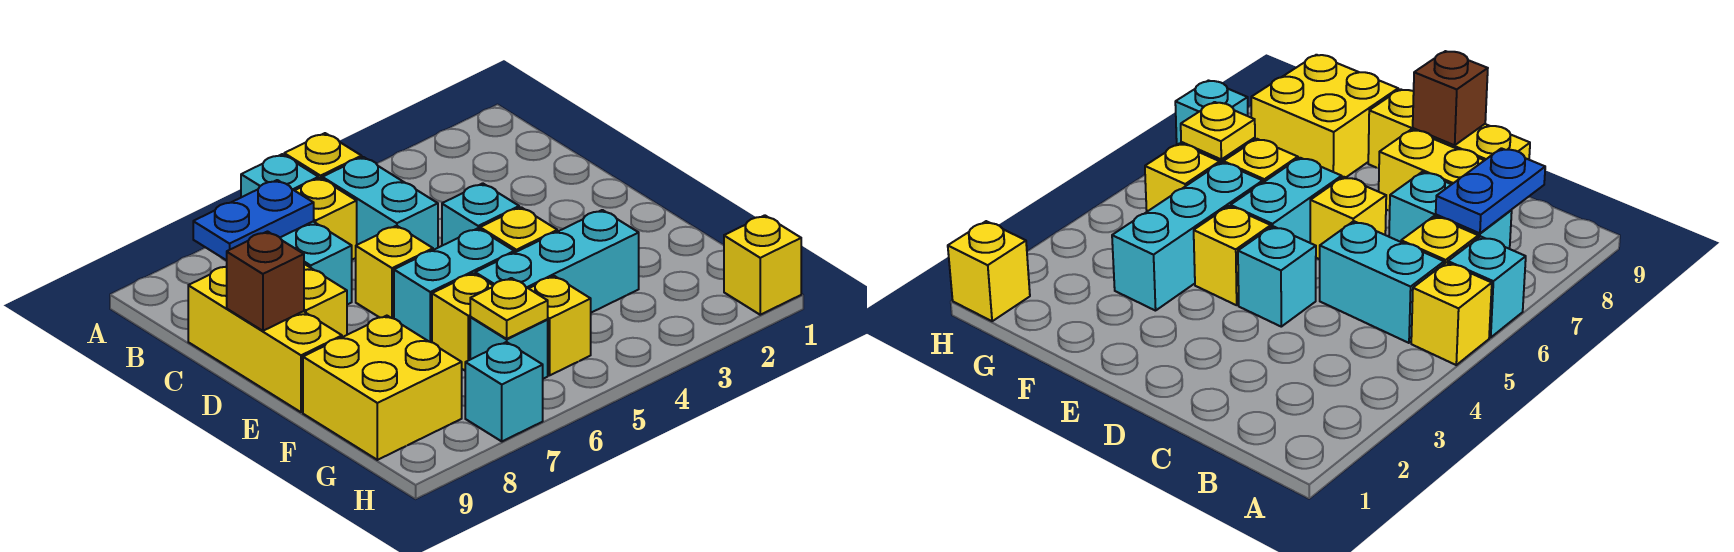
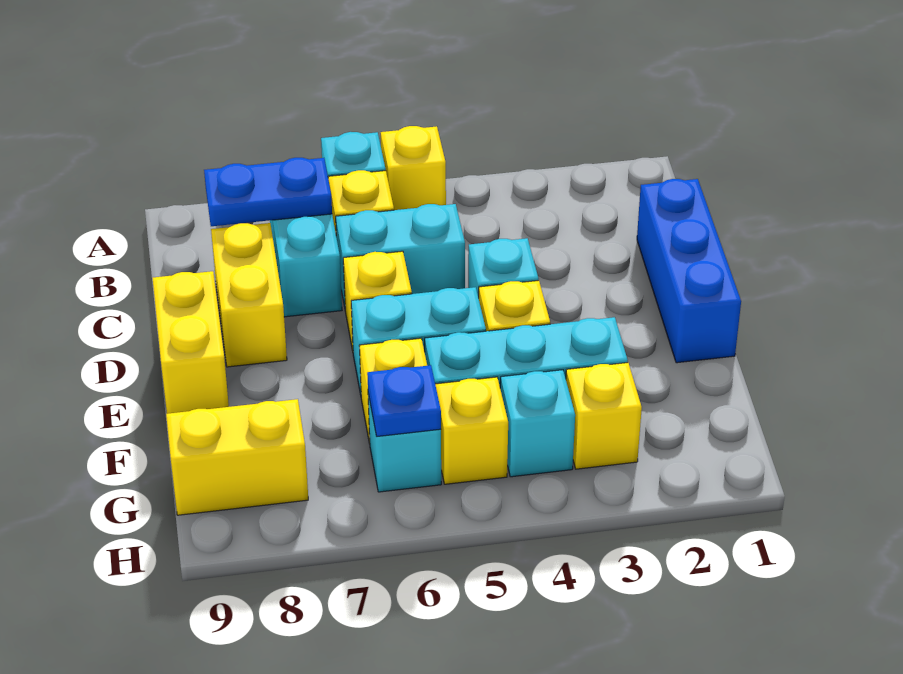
cyan 1x2 brick [322,157,438,250] -> cyan 1x2 brick turned to [336,204,465,307]
none -> blue 1x3 brick [637,179,741,363]
yellow 1x3 brick [188,267,342,412] -> yellow 1x2 brick [153,271,229,414]
brown 1x1 brick [226,232,304,331] -> none
yellow 2x2 brick [303,316,462,460] -> yellow 1x2 brick [166,399,308,515]
yellow 1x1 plate [470,278,548,339] -> blue 1x1 plate [367,365,441,436]
yellow 1x1 brick [724,215,801,315] -> yellow 1x1 brick moved to [566,363,642,469]
cyan 1x1 brick [465,342,543,441] -> cyan 1x1 brick moved to [500,370,575,477]

